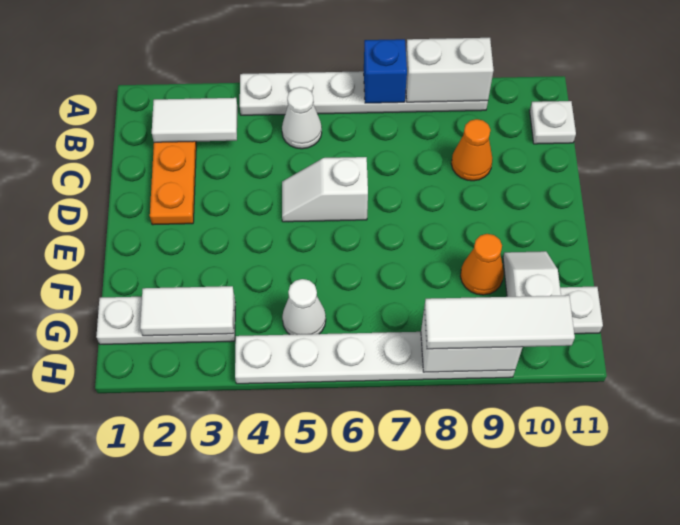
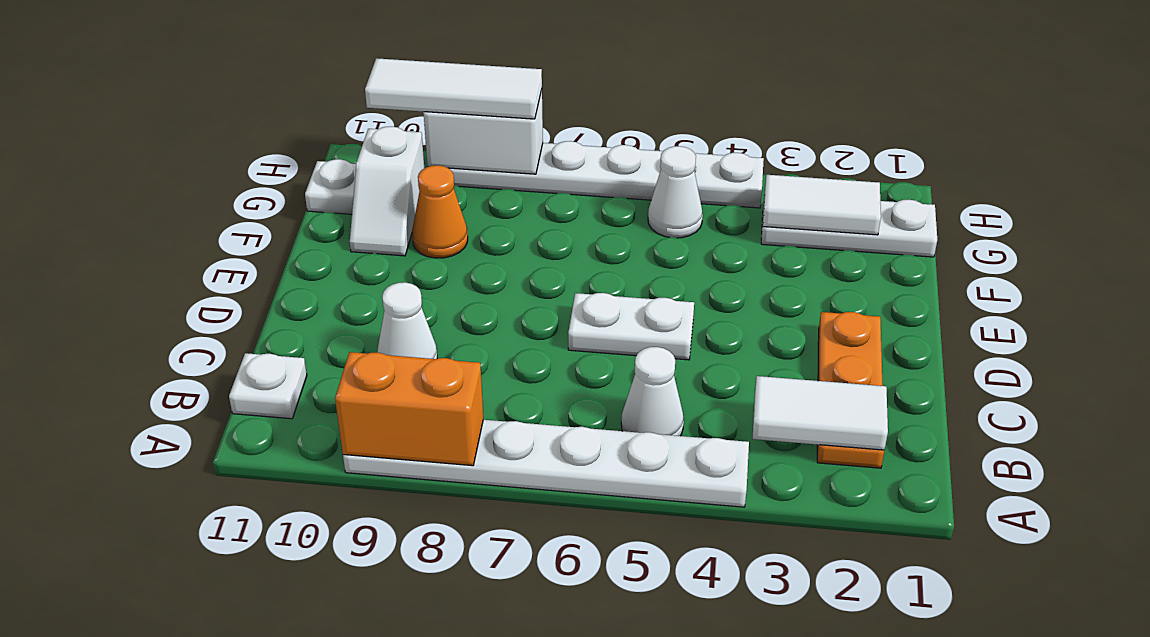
blue 1x1 brick [364,39,407,103] -> none
white 1x2 brick [406,38,494,102] -> orange 1x2 brick [335,352,483,466]
orange 1x1 cone [451,119,492,181] -> white 1x1 cone [377,282,437,359]
white 1x2 slope [282,157,368,222] -> white 1x2 plate [568,293,694,360]

